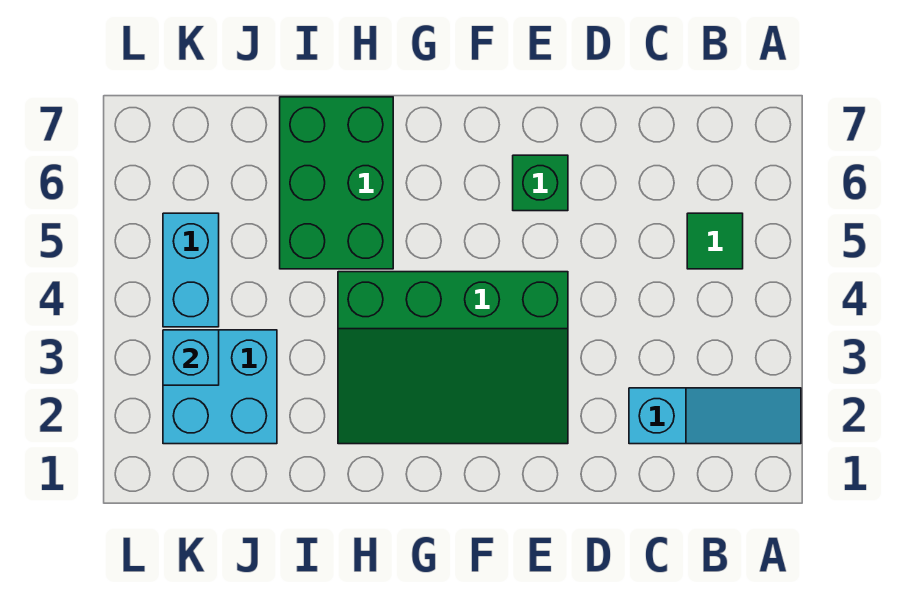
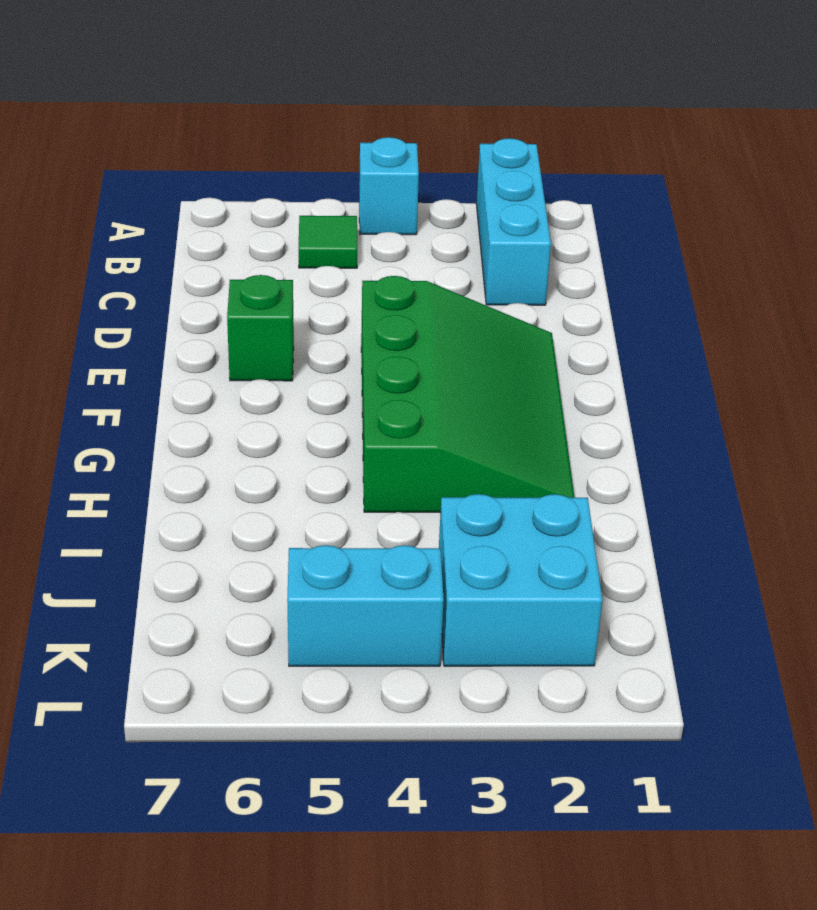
cyan 1x3 slope [629,388,801,444] -> cyan 1x3 brick [476,138,551,305]
green 2x3 brick [280,97,393,269] -> none
cyan 1x1 brick [163,330,219,385] -> cyan 1x1 brick moved to [359,137,419,235]

